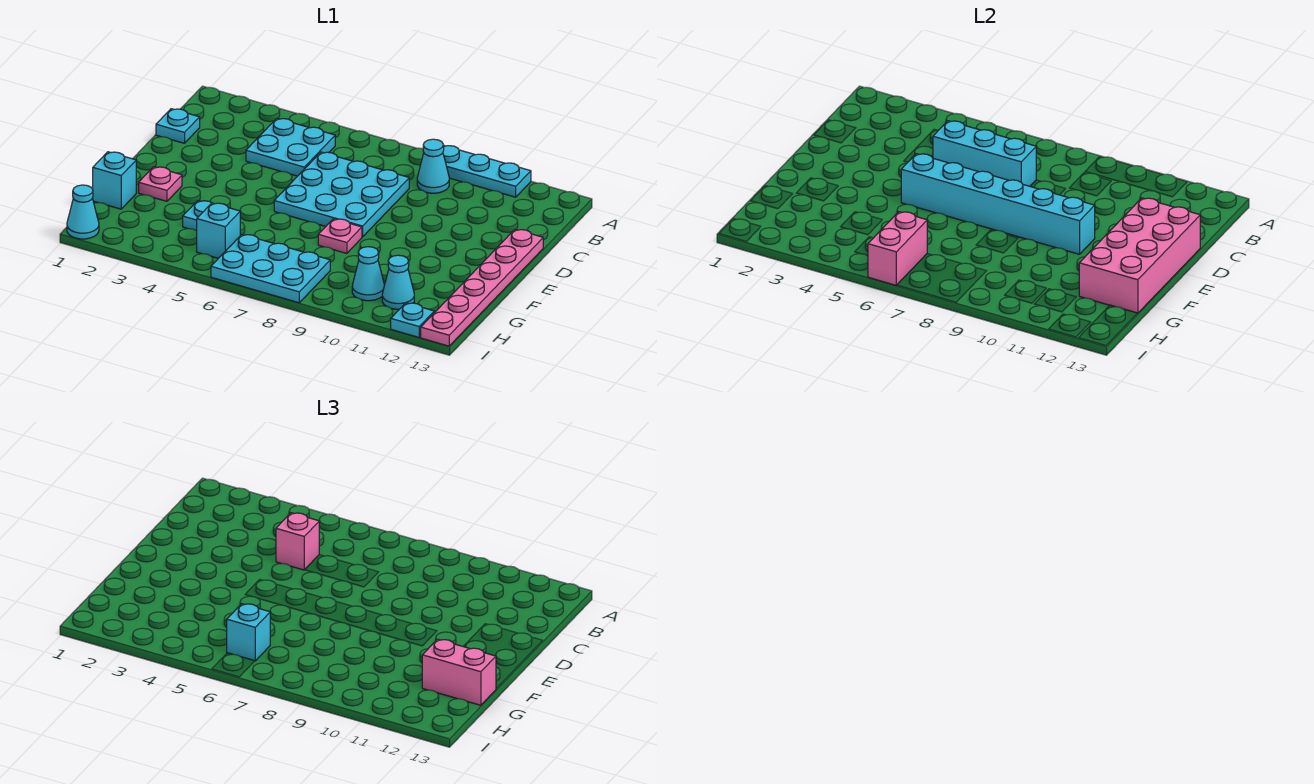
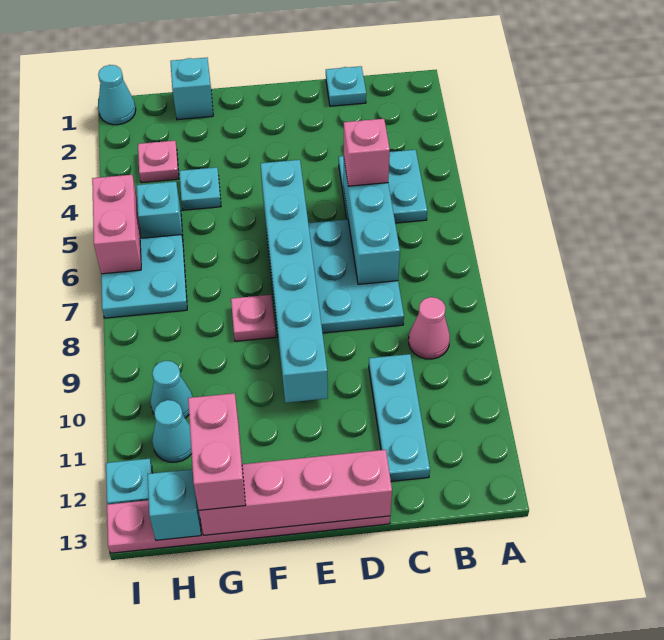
cyan 1x3 plate [443,146,531,197] -> cyan 1x3 plate moved to [369,354,430,481]
cyan 1x1 cone [417,139,449,193] -> pink 1x1 cone [409,297,450,359]
pink 2x4 brick [1079,198,1200,313] -> pink 1x4 brick [199,450,392,535]
pink 1x1 plate [139,167,182,201] -> pink 1x1 plate moved to [138,141,179,183]
cyan 2x3 plate [211,234,330,303] -> cyan 2x2 plate [101,235,187,318]
pink 1x2 brick [868,212,927,285] -> pink 1x2 brick turned to [92,175,141,274]
cyan 1x1 brick [227,604,270,661] -> cyan 1x1 brick moved to [148,469,201,540]

